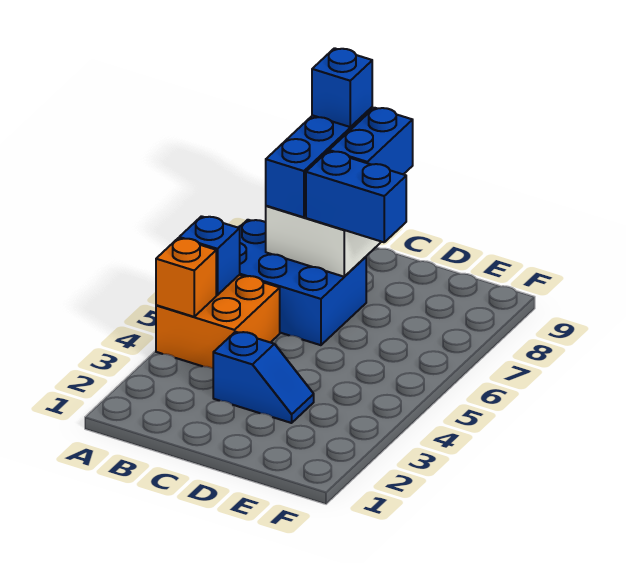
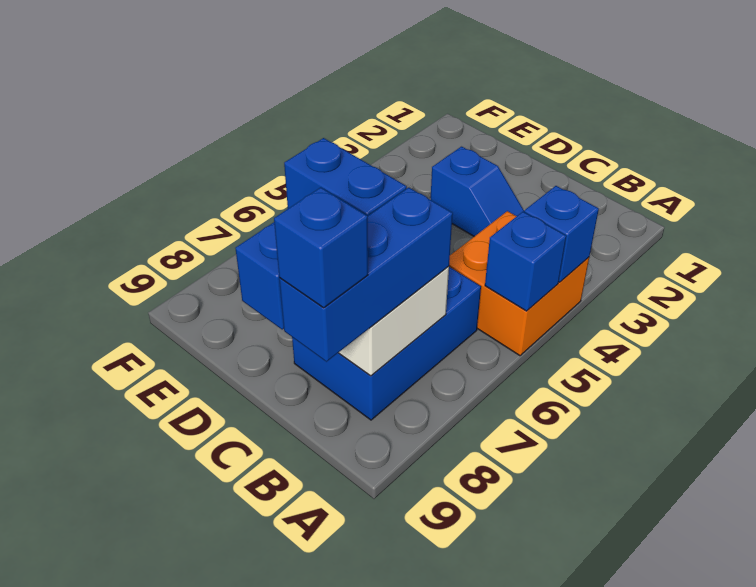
orange 1x1 brick [156,238,216,317] -> blue 1x1 brick [524,186,599,282]
blue 2x3 brick [239,220,366,345] -> blue 2x3 brick turned to [292,267,481,420]
blue 1x2 slope [213,332,314,423] -> blue 1x2 slope turned to [431,147,524,236]

